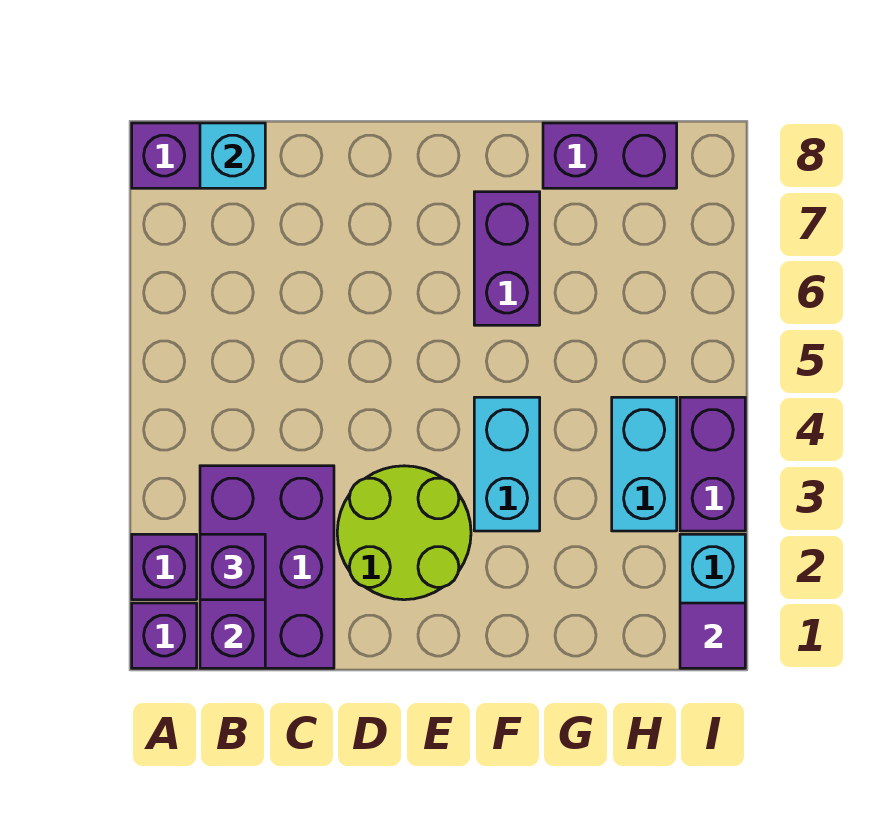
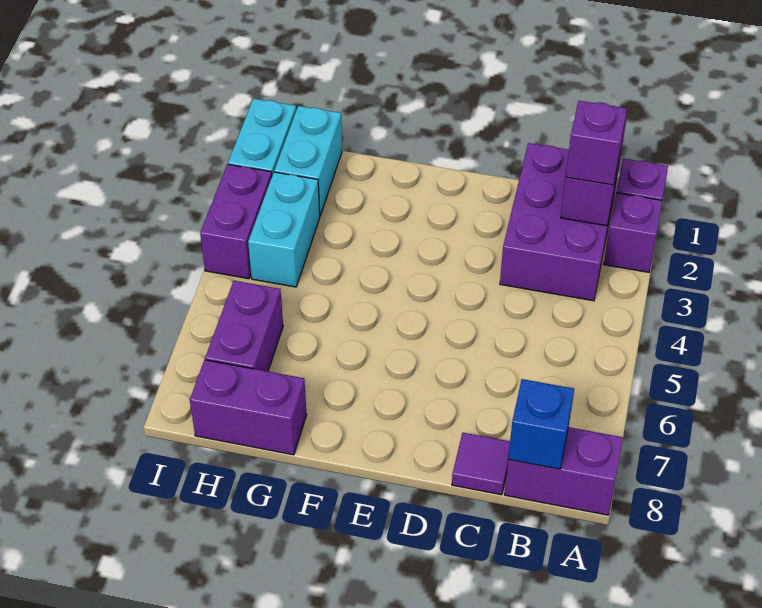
cyan 1x1 brick [200,123,265,188] -> blue 1x1 brick [508,379,574,469]
lime 2x2 round brick [337,466,471,600] -> none
cyan 1x2 brick [474,397,540,531] -> cyan 1x2 brick moved to [274,106,342,216]
purple 1x2 brick [474,192,540,325] -> purple 1x2 brick moved to [205,281,283,371]
purple 1x1 tile [680,603,745,668] -> purple 1x1 tile moved to [452,433,510,495]

